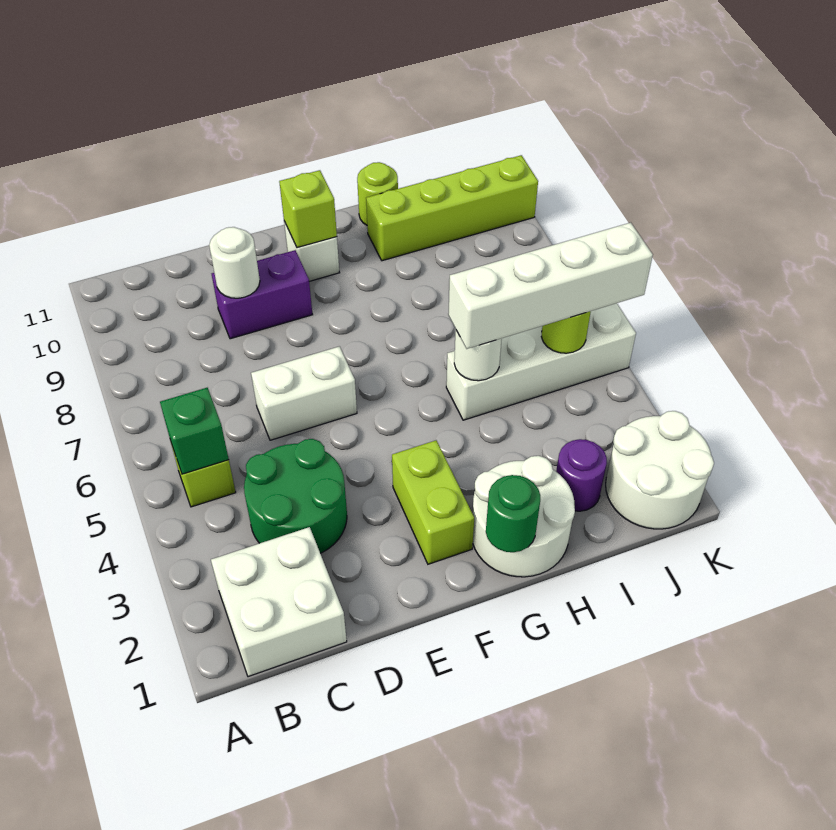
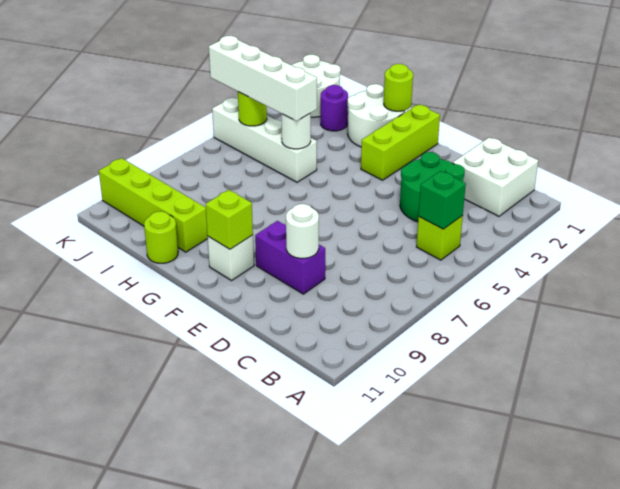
white 1x2 brick [251,346,357,440] -> none
lime 1x2 brick [392,440,474,564] -> lime 1x3 brick [361,105,440,180]
green 1x1 round brick [486,475,540,552] -> lime 1x1 round brick [384,64,413,111]

